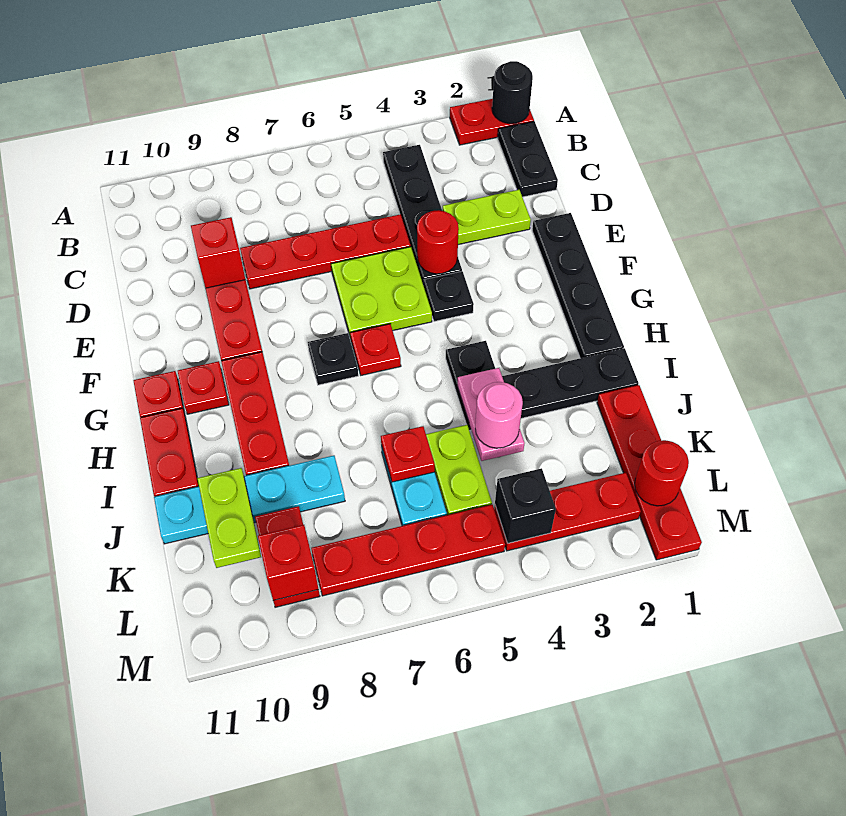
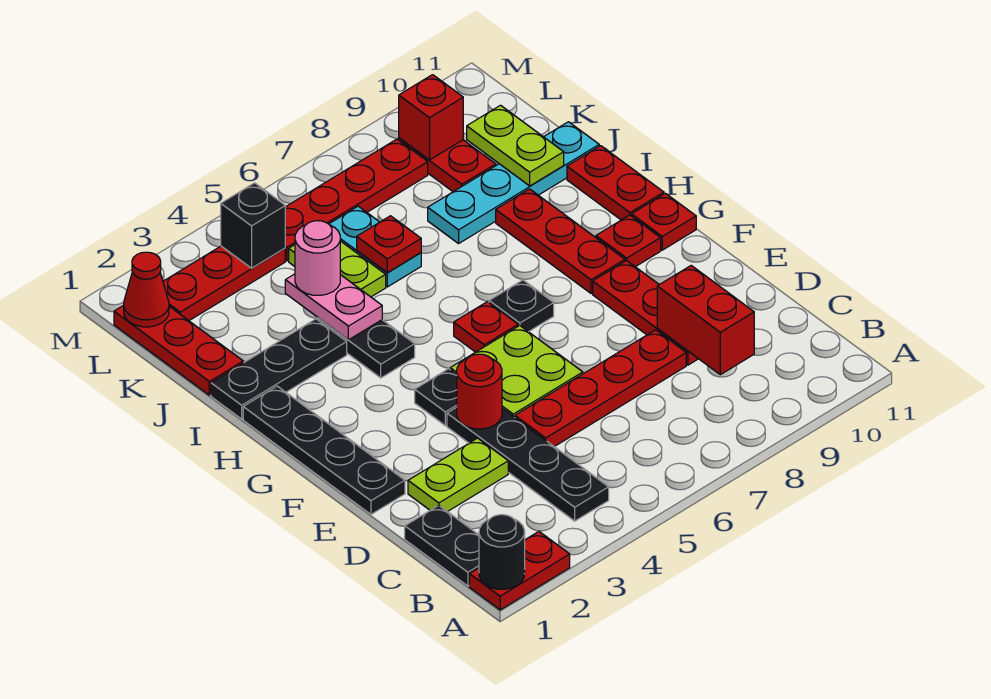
red 1x1 brick [191,217,245,288] -> red 1x2 brick [657,266,754,375]
red 1x4 plate [597,385,702,560] -> red 1x3 plate [114,305,243,395]
red 1x1 round brick [635,440,689,506] -> red 1x1 cone [124,252,169,327]

